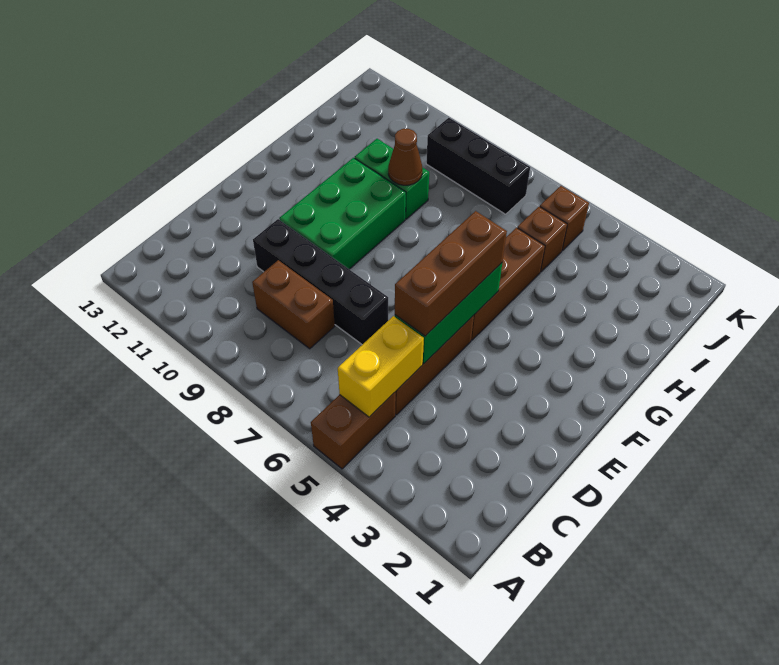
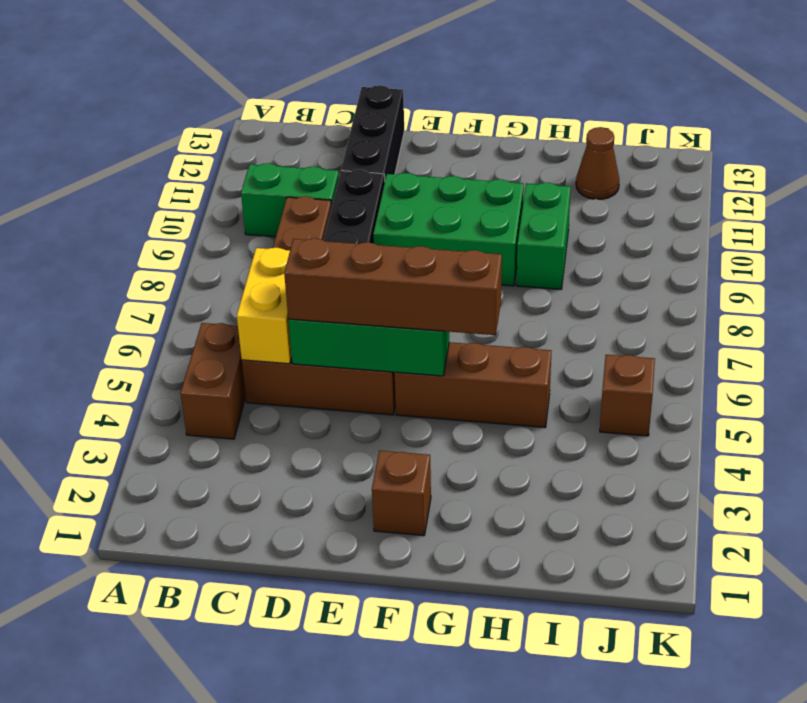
brown 1x2 brick [311,392,396,469] -> brown 1x2 brick turned to [180,323,246,439]
yellow 1x2 brick [338,316,424,417] -> yellow 1x2 brick turned to [237,248,292,364]
none -> green 1x2 brick [241,163,339,237]
brown 1x3 brick [395,211,507,336] -> brown 1x4 brick [284,238,502,335]
brown 1x1 cone [388,129,422,185] -> brown 1x1 cone moved to [576,127,619,199]
brown 1x1 brick [517,207,567,272] -> brown 1x1 brick moved to [372,451,431,536]
black 1x3 brick [426,118,530,214] -> black 1x3 brick moved to [341,85,404,179]

